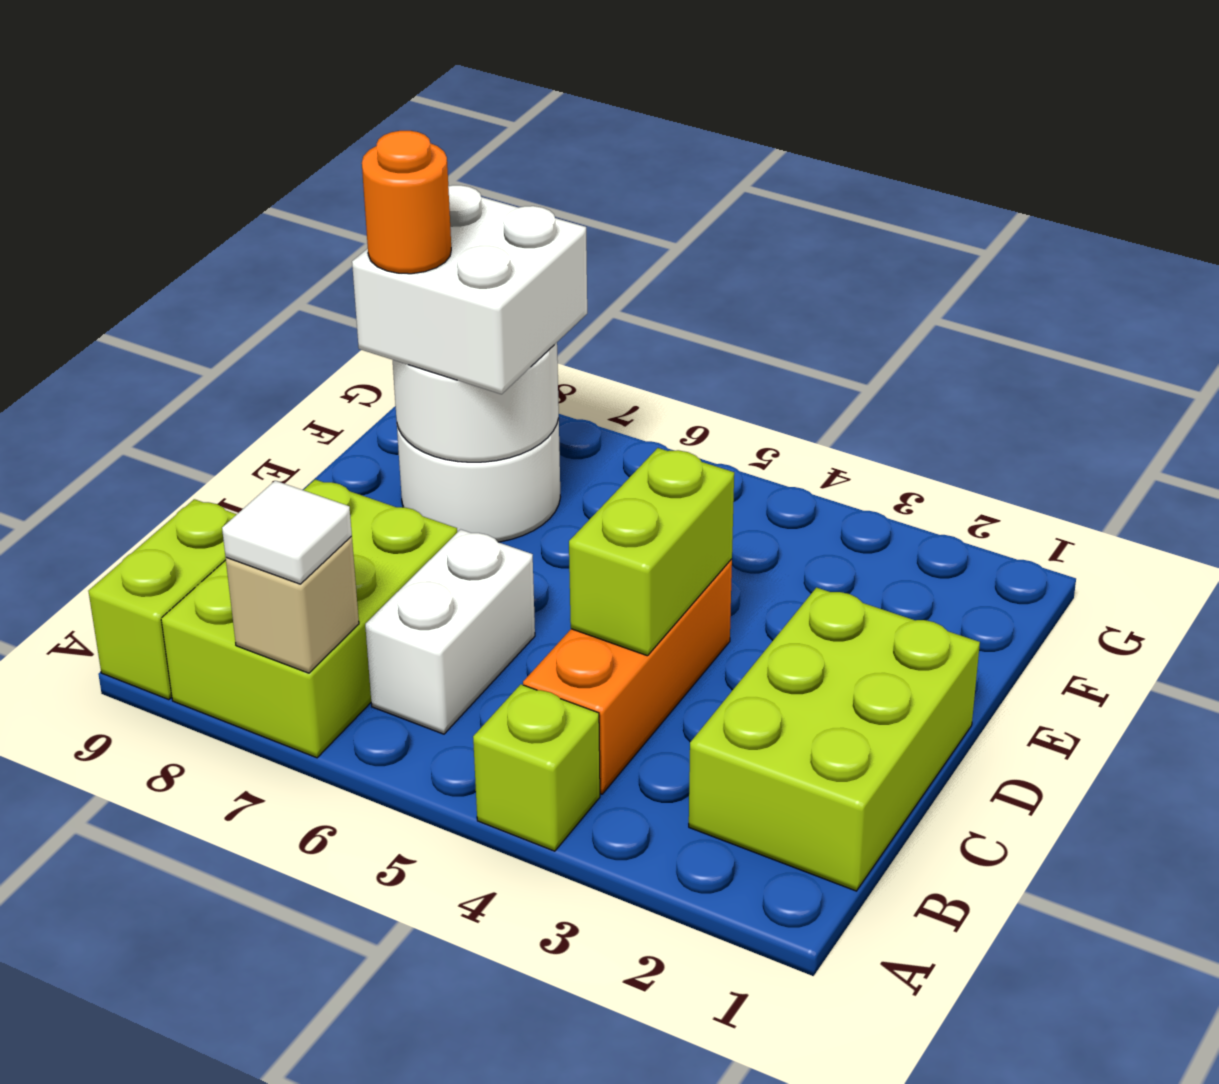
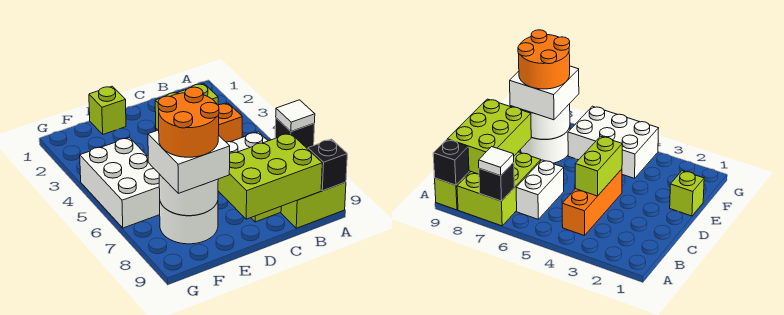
lime 1x1 brick [473,684,600,851] -> lime 1x1 brick moved to [89,86,126,134]
tan 1x1 brick [226,537,359,673] -> black 1x1 brick [275,118,315,149]
none -> black 1x1 brick [308,139,347,191]
lime 2x3 brick [689,588,980,891] -> lime 2x3 brick moved to [218,133,322,219]
orange 1x1 round brick [362,131,451,274] -> orange 2x2 round brick [158,87,219,157]
none -> white 2x3 brick [80,138,160,228]

